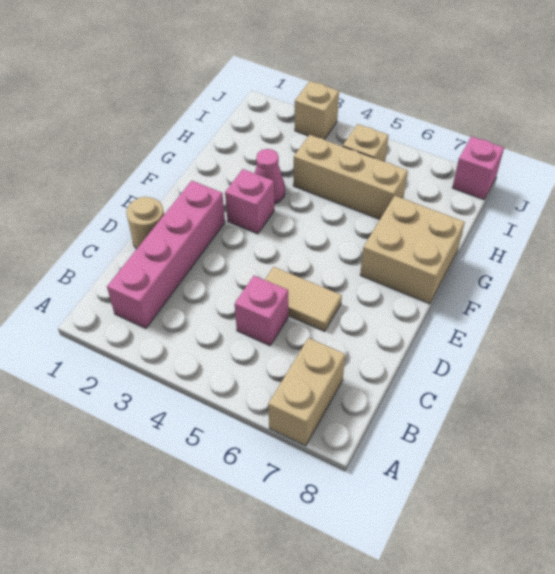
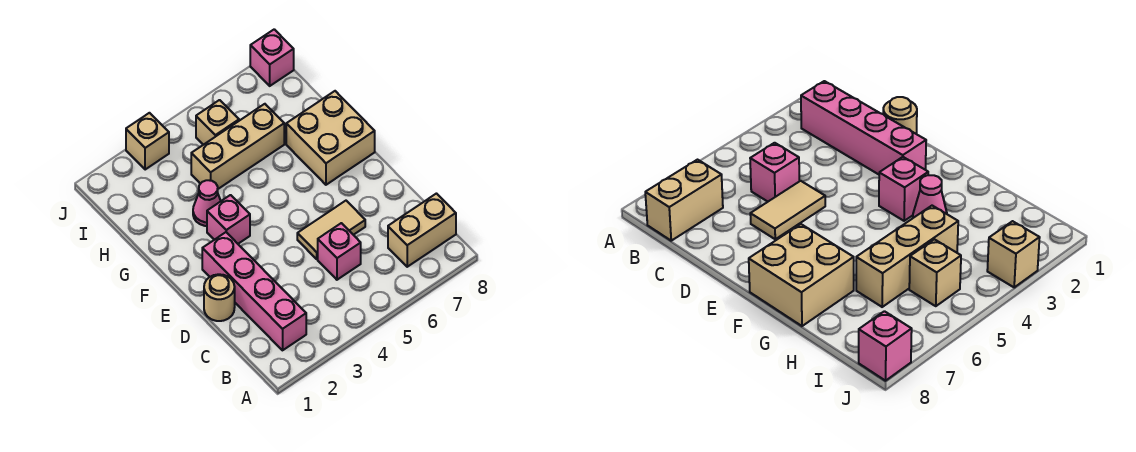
tan 1x2 brick [268,338,345,446] -> tan 1x2 brick turned to [388,194,456,267]

